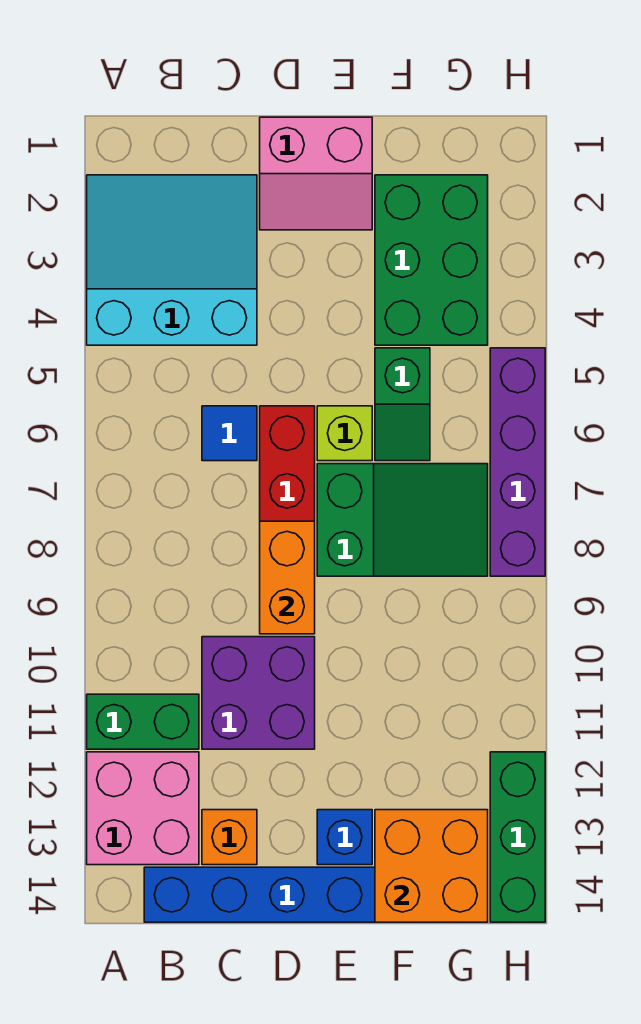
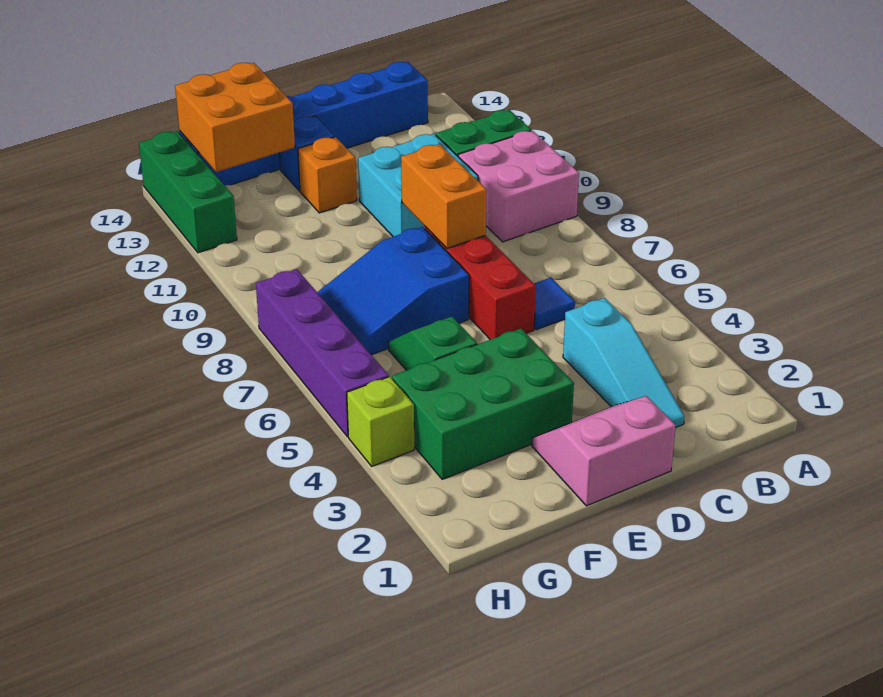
cyan 3x3 slope [87,175,257,345] -> cyan 1x3 slope [563,298,685,428]
pink 2x2 brick [87,752,199,865] -> pink 2x2 brick moved to [458,131,579,242]
purple 2x2 brick [202,637,315,749] -> cyan 2x2 brick [358,134,478,237]
orange 1x1 brick [202,810,257,865] -> orange 1x1 brick moved to [298,137,357,213]
lime 1x1 brick [317,406,372,461] -> lime 1x1 brick moved to [347,377,414,466]
green 2x3 slope [317,464,488,576] -> blue 2x3 slope [317,227,469,355]
green 2x3 brick [375,175,488,345] -> green 2x3 brick turned to [392,329,574,479]

